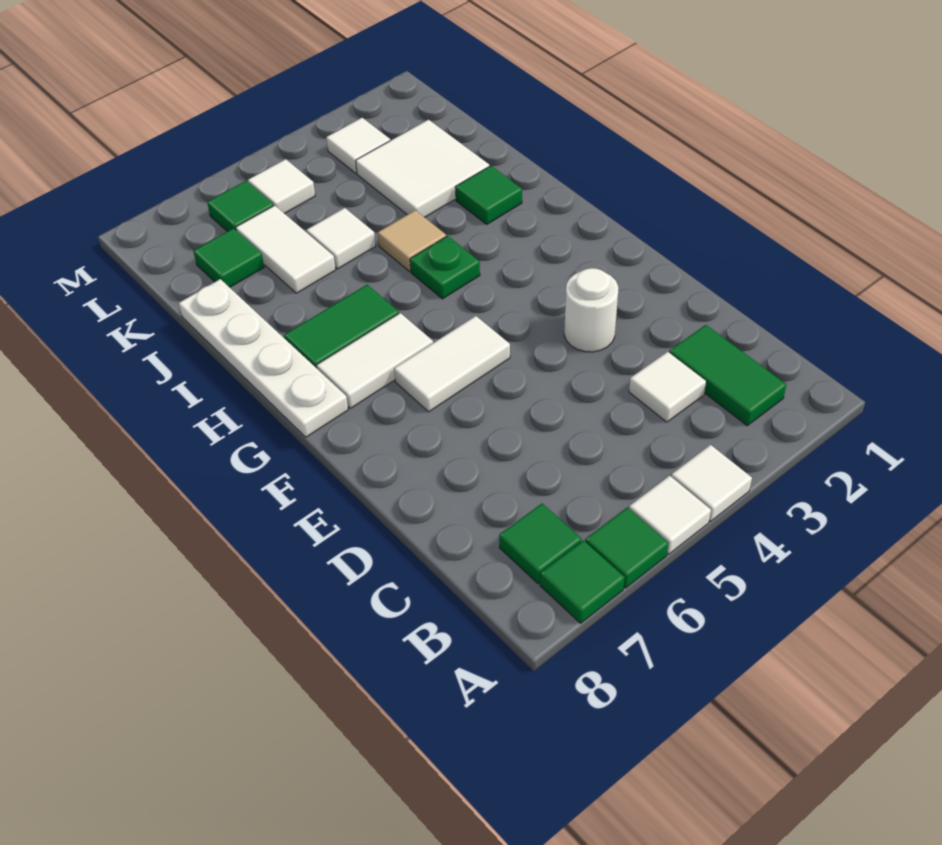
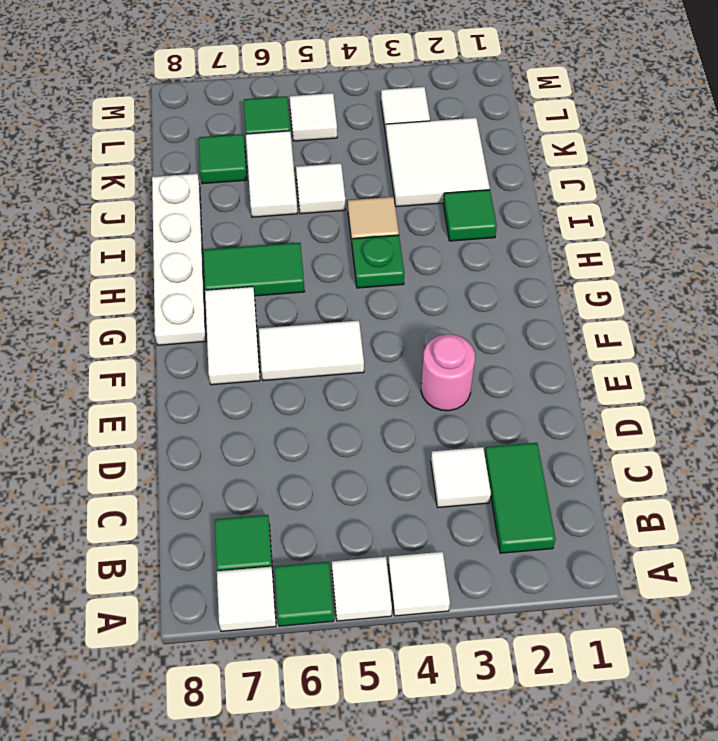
green 1x1 tile [540,540,625,623] -> white 1x1 tile [217,567,276,631]
white 1x1 round brick [564,268,618,352] -> pink 1x1 round brick [421,334,475,411]
white 1x2 tile [317,313,433,408] -> white 1x2 tile turned to [205,287,260,385]

